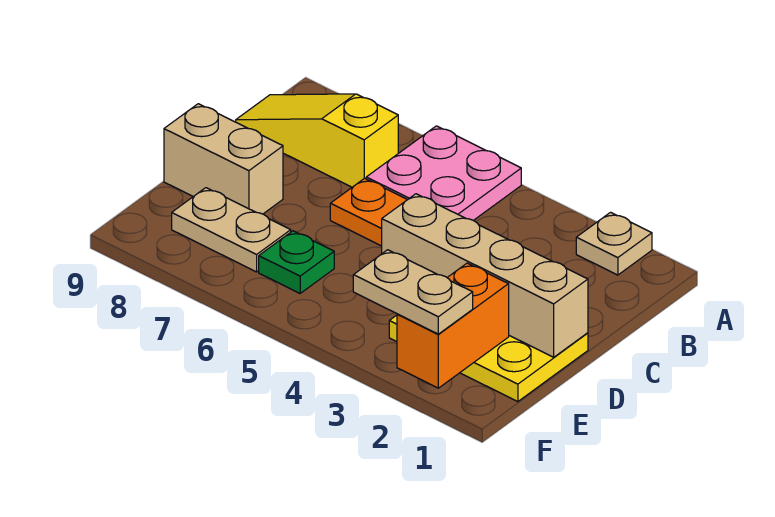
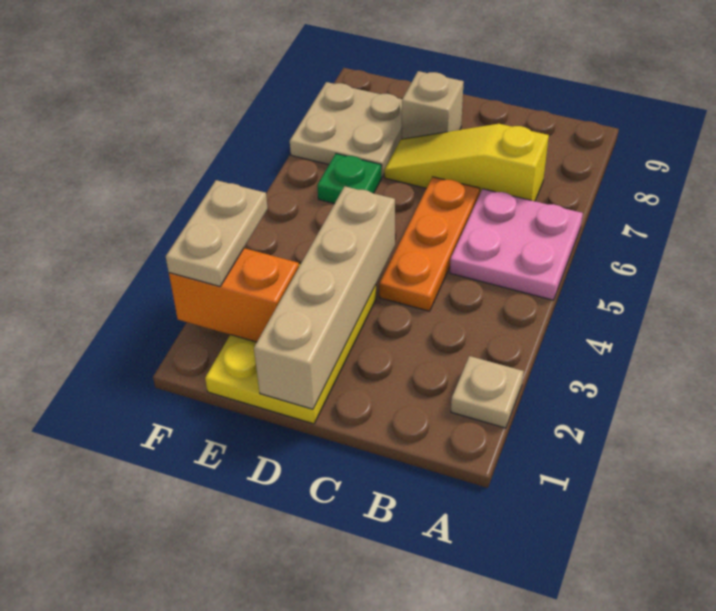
yellow 1x3 slope [236,94,398,187] -> yellow 1x3 slope turned to [384,124,549,201]
tan 1x2 brick [164,104,283,214] -> tan 1x1 brick [402,71,464,139]
tan 1x2 plate [172,188,291,272] -> tan 2x2 plate [290,82,402,177]

